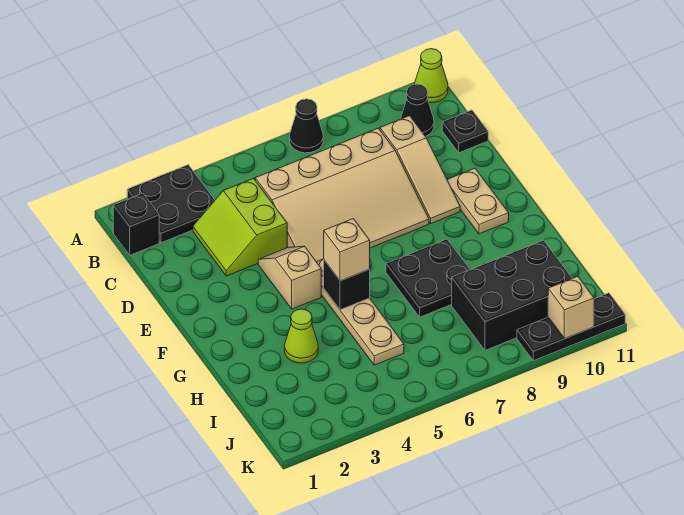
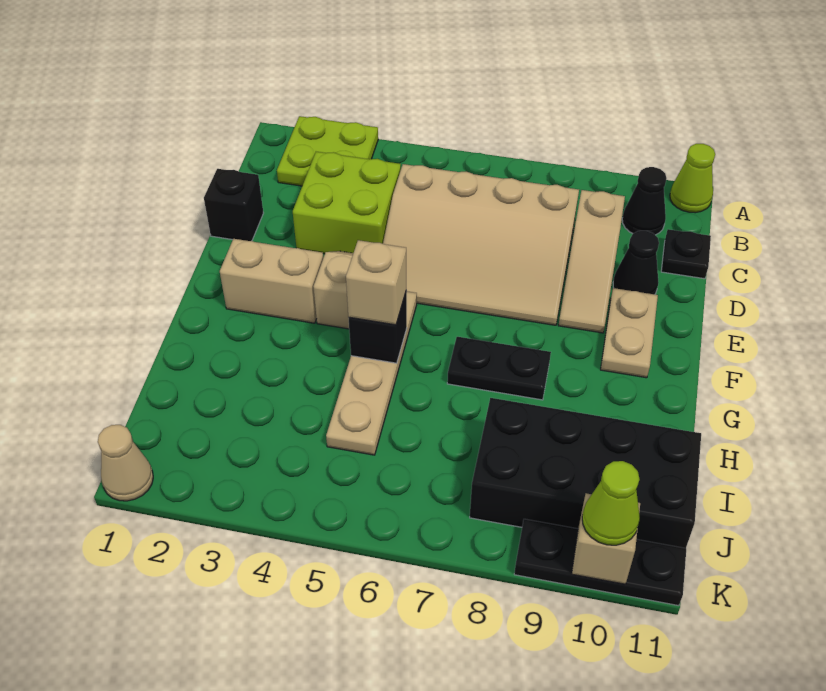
black 2x2 plate [127,165,215,243] -> lime 2x2 plate [277,116,378,186]
black 1x1 cone [290,99,323,153] -> black 1x1 cone moved to [613,231,659,294]
black 1x1 brick [113,193,159,255] -> black 1x1 brick moved to [204,169,263,241]
lime 2x2 slope [193,178,287,276] -> lime 2x2 brick [293,152,401,254]
none -> tan 1x2 brick [220,239,323,323]
black 2x2 plate [386,239,470,317] -> black 1x2 plate [447,337,551,400]
lime 1x1 cone [285,309,318,363] -> lime 1x1 cone moved to [582,461,640,545]
black 2x3 brick [452,240,572,350] -> black 2x4 brick [470,398,701,548]
none -> tan 1x1 cone [98,425,153,501]

